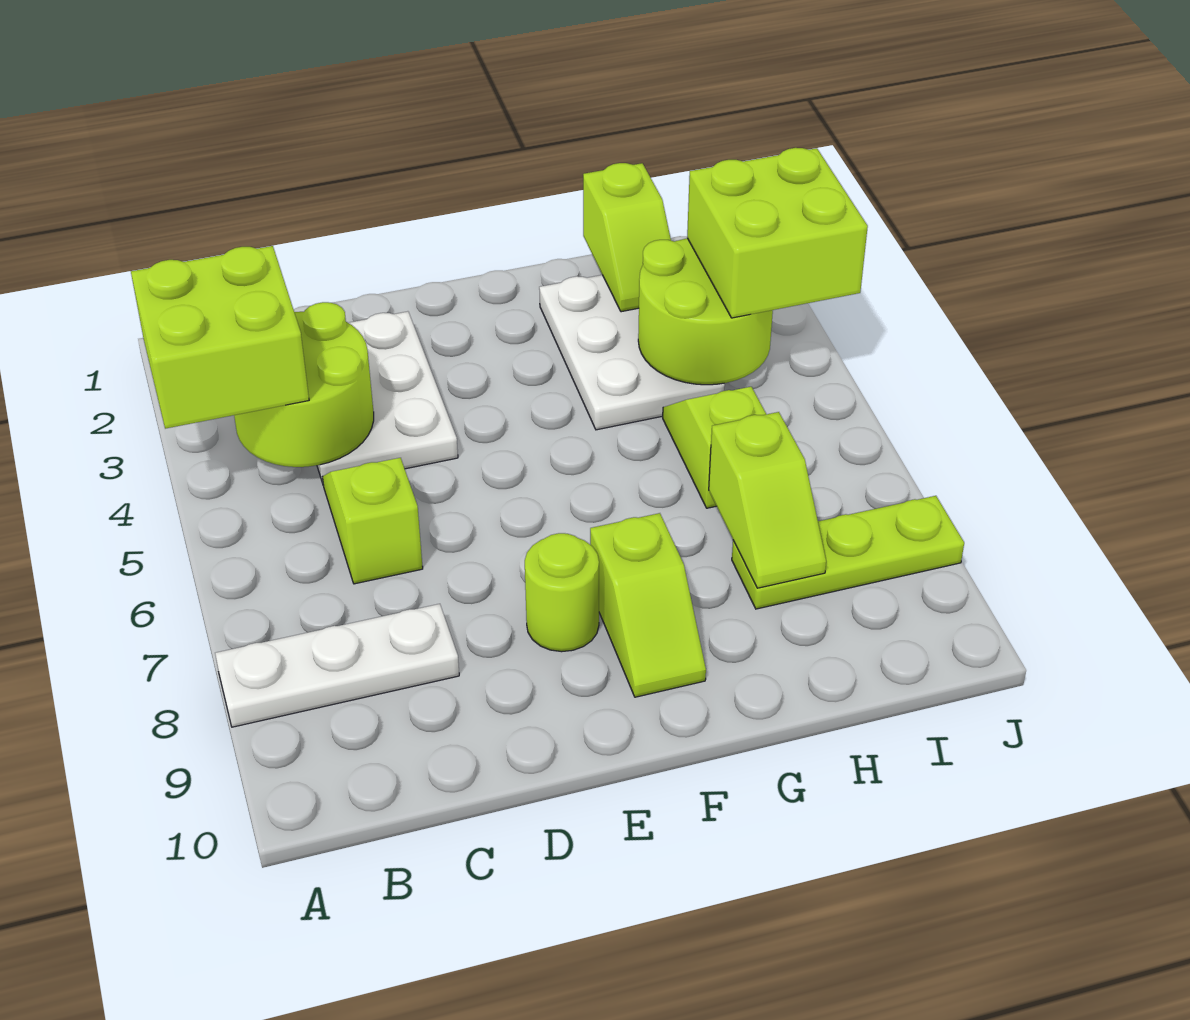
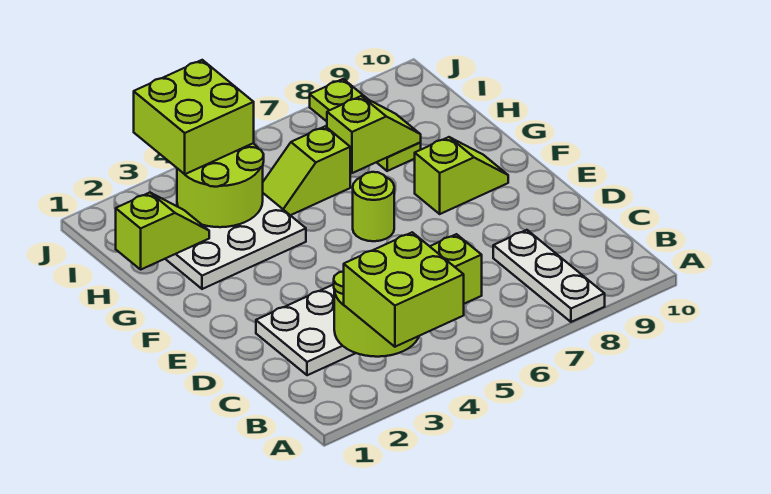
lime 1x1 round brick [525,533,599,652] -> lime 1x1 round brick moved to [353,172,394,241]

